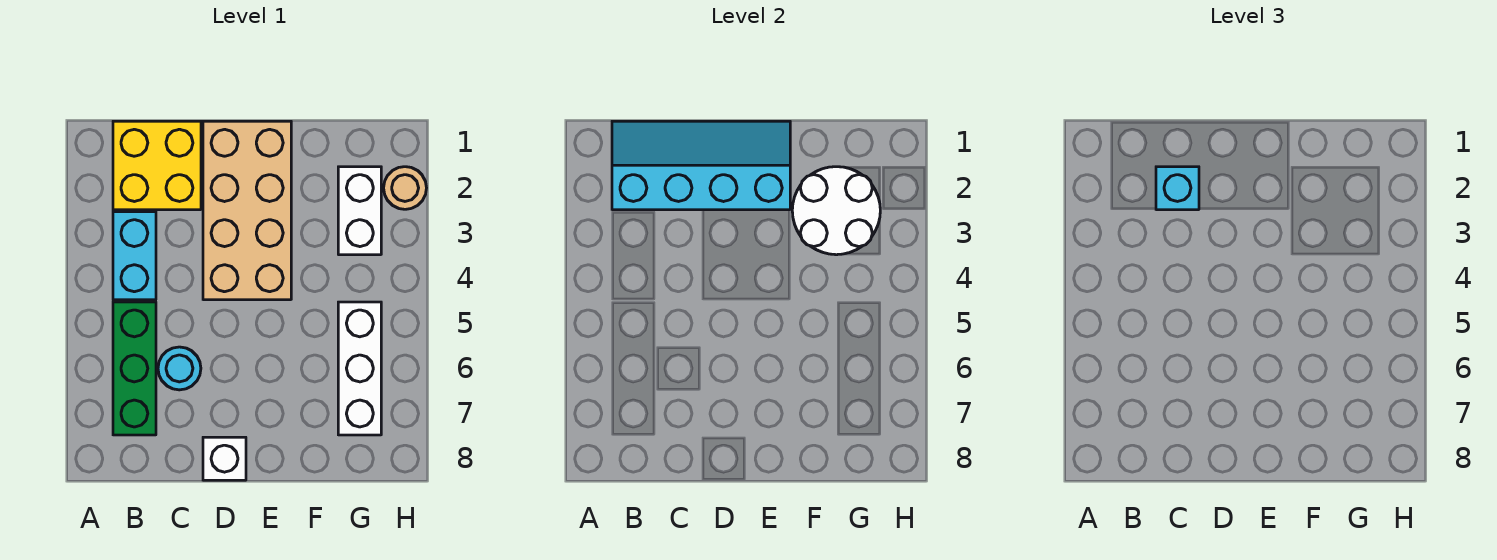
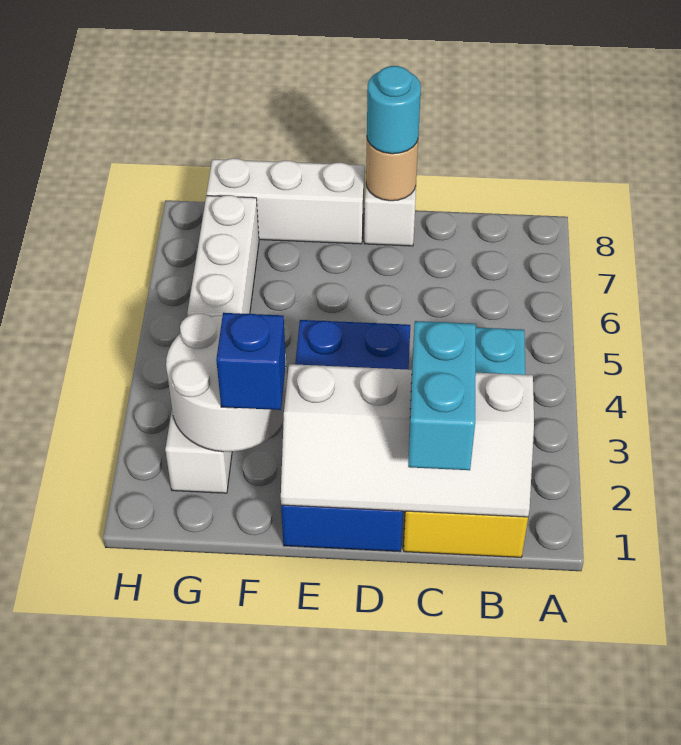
cyan 2x4 slope [612,121,790,210] -> white 2x4 slope [281,364,534,517]
green 1x3 brick [113,302,156,435] -> none
cyan 1x1 brick [1156,167,1199,210] -> cyan 1x2 brick [408,321,476,470]
cyan 1x1 round brick [158,347,201,390] -> cyan 1x1 round brick moved to [367,66,421,154]
tan 2x4 brick [203,121,291,300] -> blue 2x4 brick [281,320,410,552]
none -> white 1x3 brick [207,158,365,244]
none -> blue 1x1 brick [216,313,286,410]
tan 1x1 round brick [384,167,426,209] -> tan 1x1 round brick moved to [366,139,418,201]

